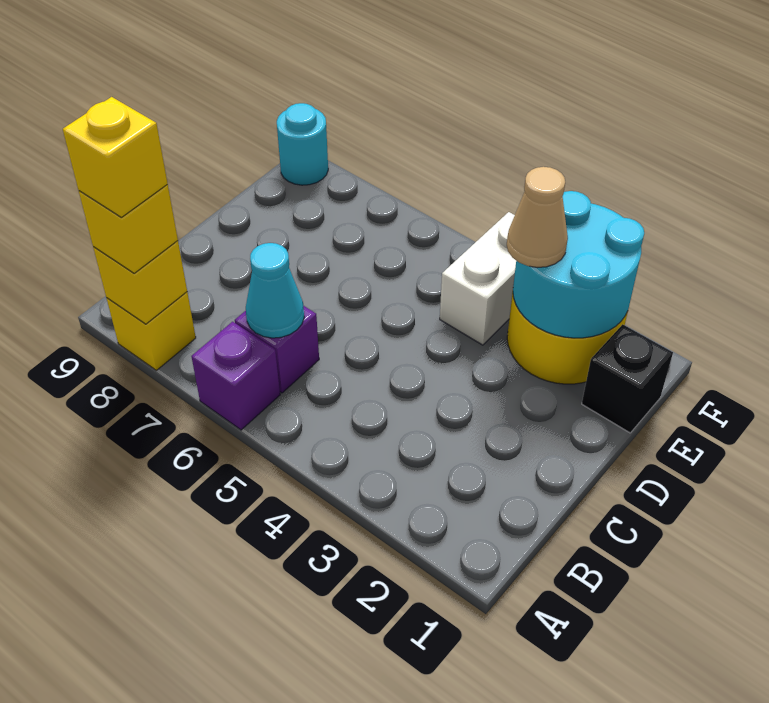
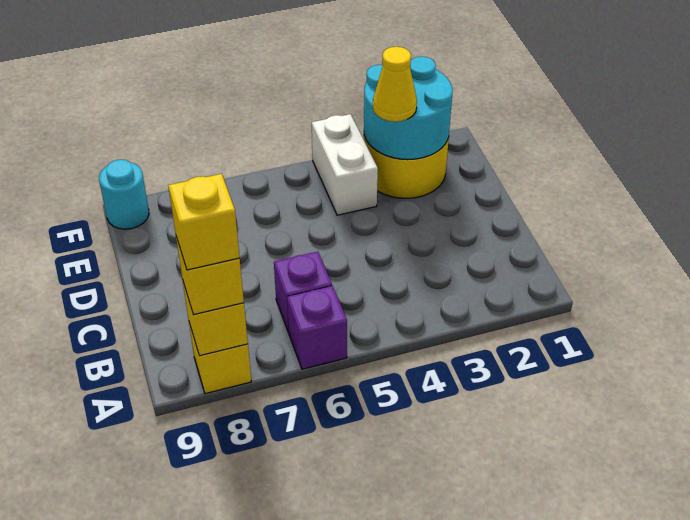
cyan 1x1 cone [246,243,304,338] -> none
black 1x1 brick [582,324,673,433] -> none
tan 1x1 cone [507,167,568,268] -> yellow 1x1 cone [373,47,417,122]

